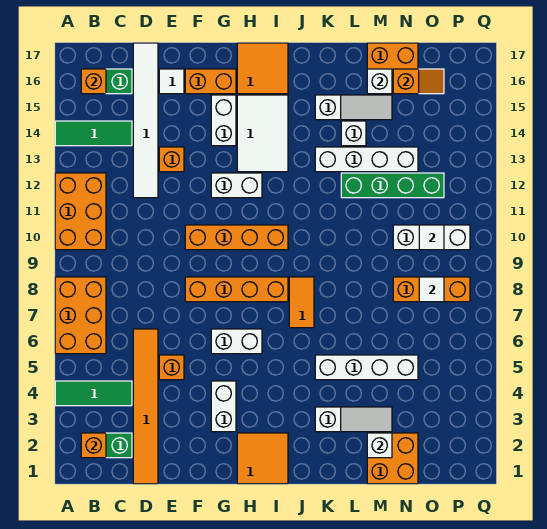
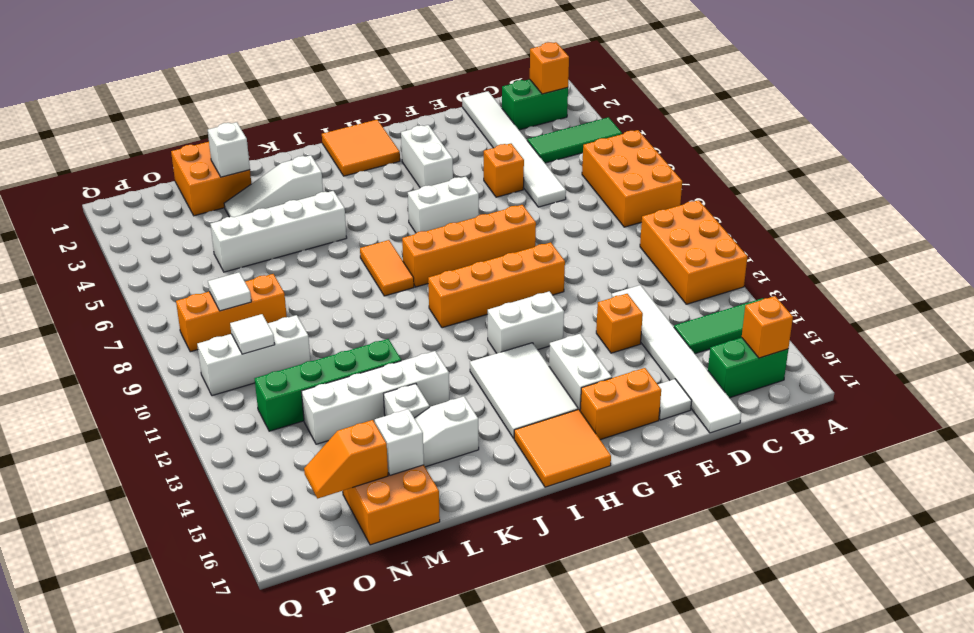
orange 1x6 tile [133,329,158,484] -> white 1x6 tile [462,91,566,207]

